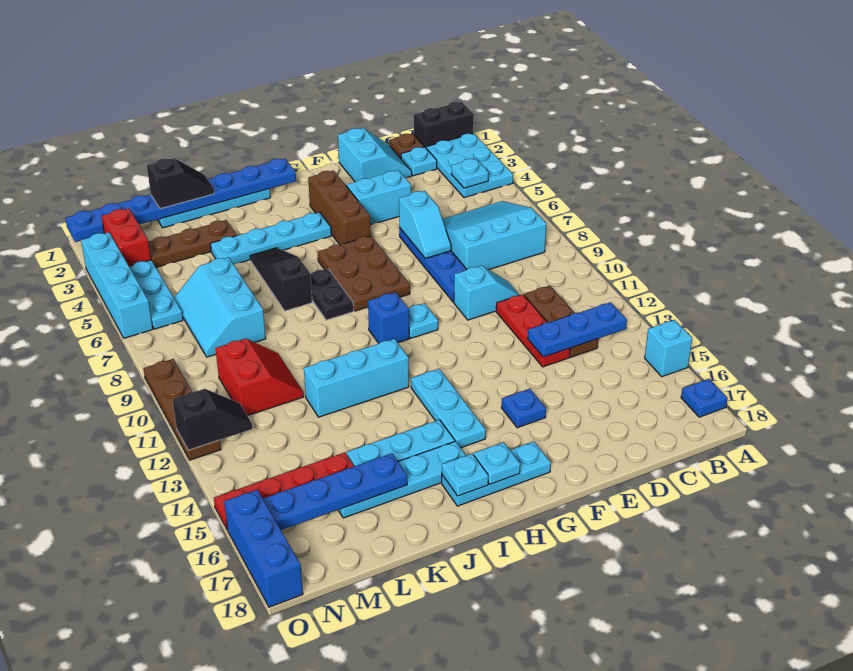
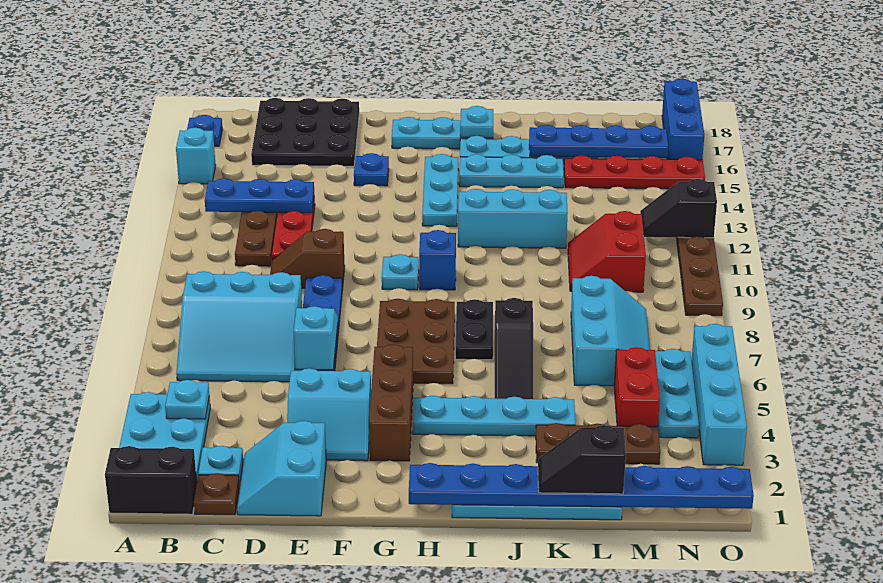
none -> black 3x3 plate [251,98,359,166]
cyan 1x2 slope [454,266,519,320] -> brown 1x2 slope [270,229,345,288]
cyan 1x1 plate [474,442,520,484] -> none
red 1x2 brick [102,208,151,266] -> red 1x2 brick moved to [614,347,660,426]

